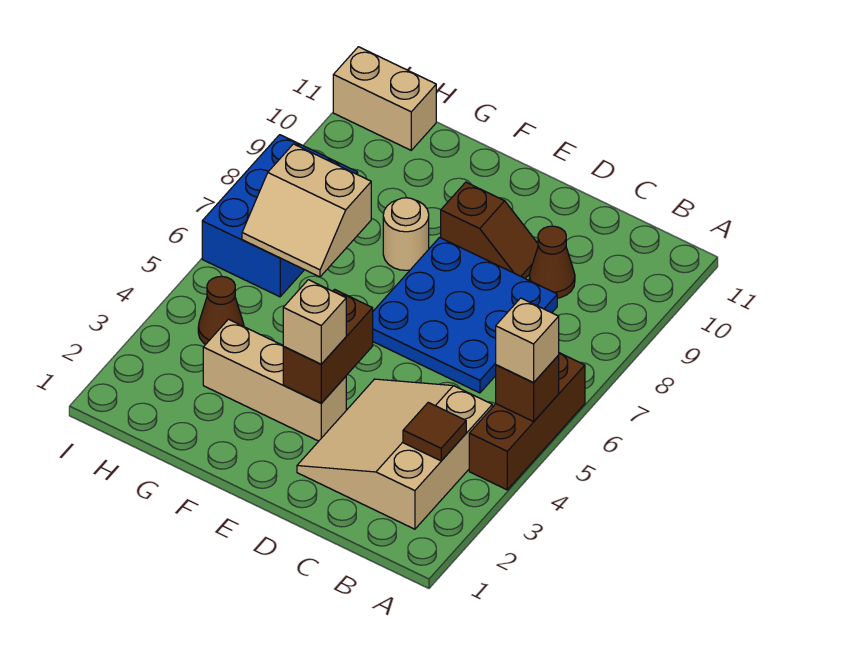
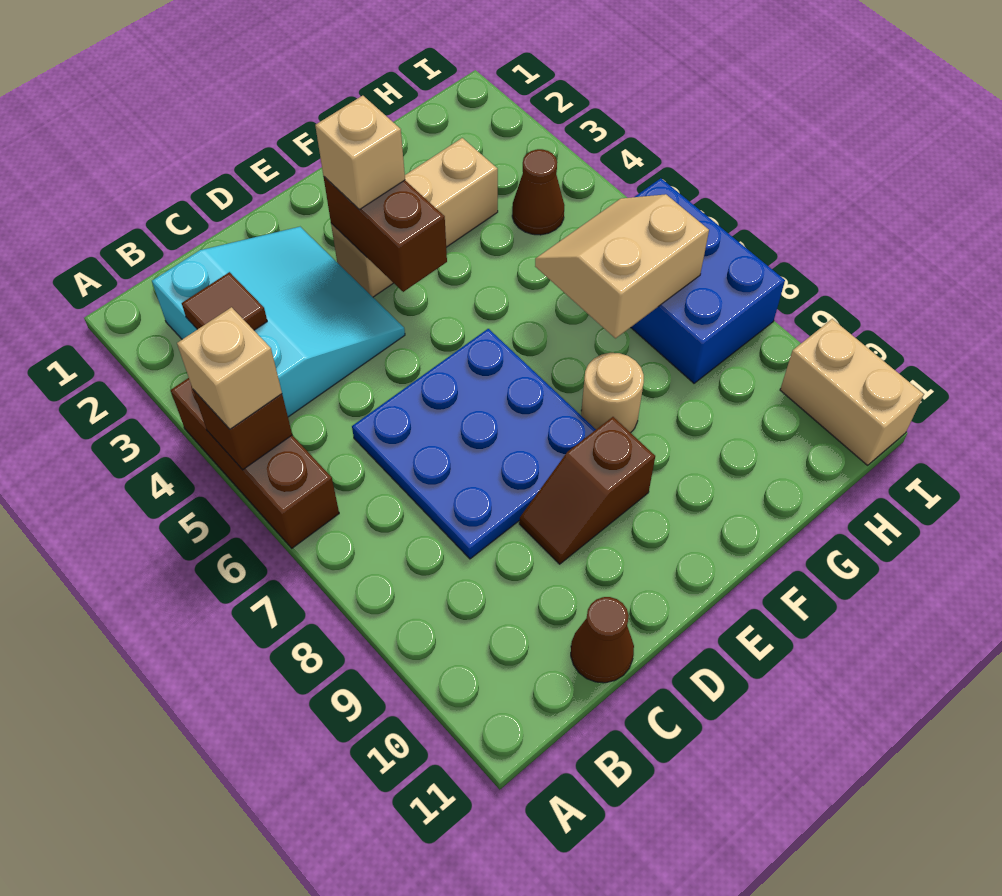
tan 3x3 slope [297,379,492,529] -> cyan 3x3 slope [152,227,405,417]
brown 1x1 cone [529,226,575,298] -> brown 1x1 cone moved to [571,597,634,683]
tan 1x2 brick [333,47,436,150] -> tan 1x2 brick turned to [780,319,924,465]

